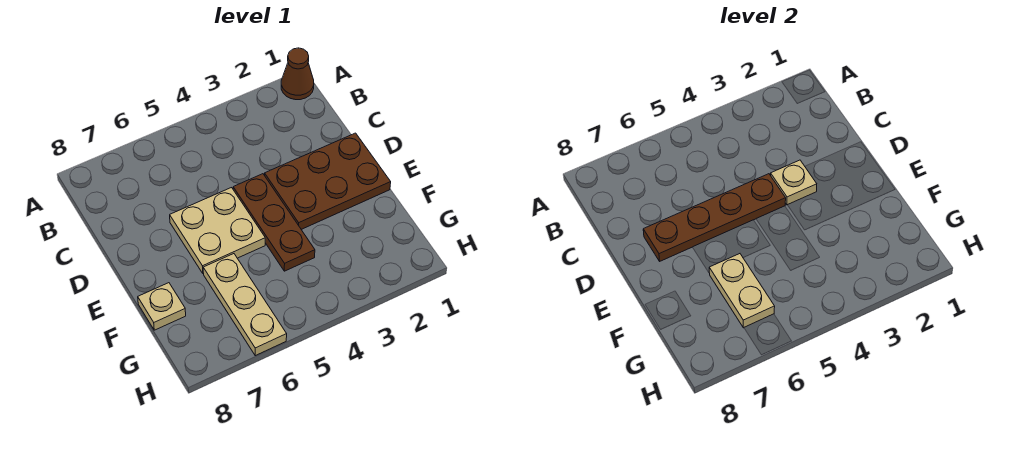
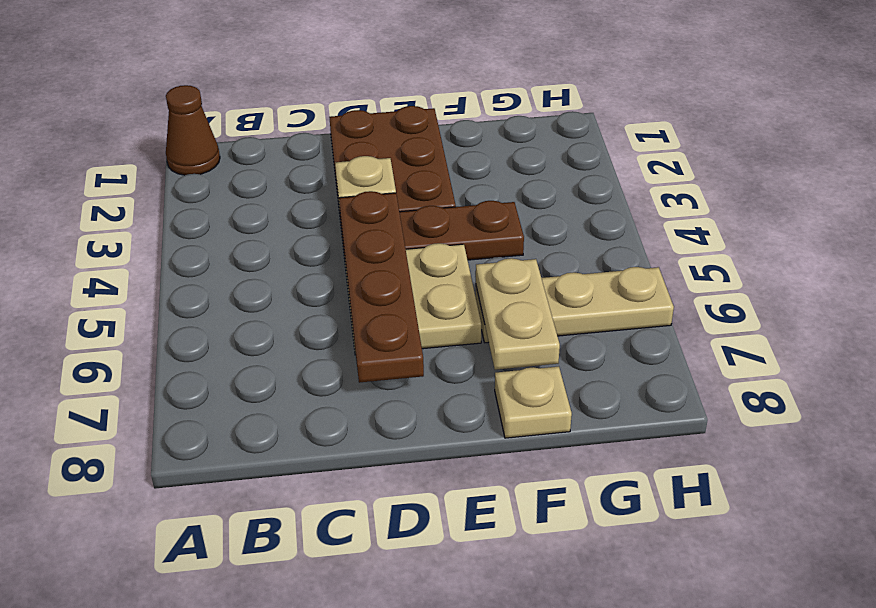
tan 1x2 plate [709,254,775,328] -> tan 1x2 plate turned to [476,258,560,370]

